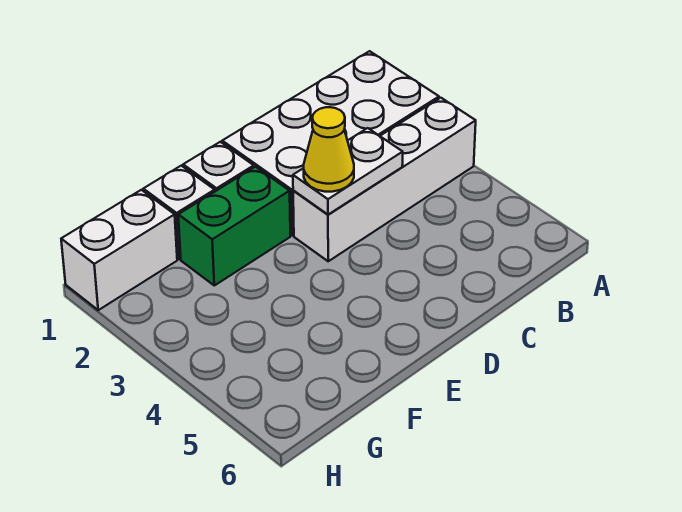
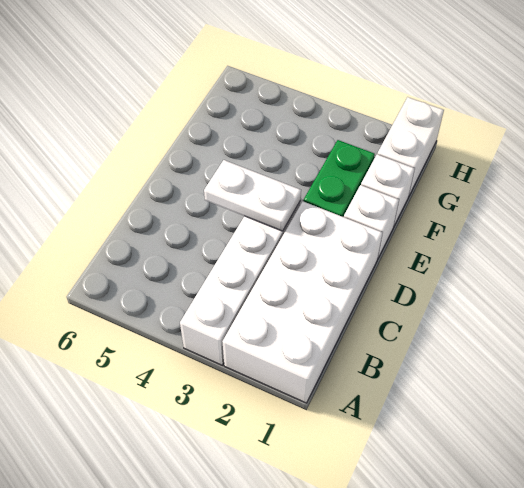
white 1x2 plate [293,128,403,215] -> white 1x2 plate turned to [204,160,301,231]
yellow 1x1 cone [304,107,354,192] -> none

